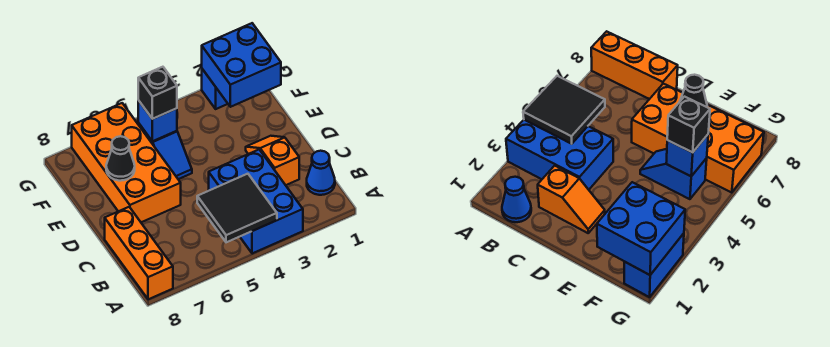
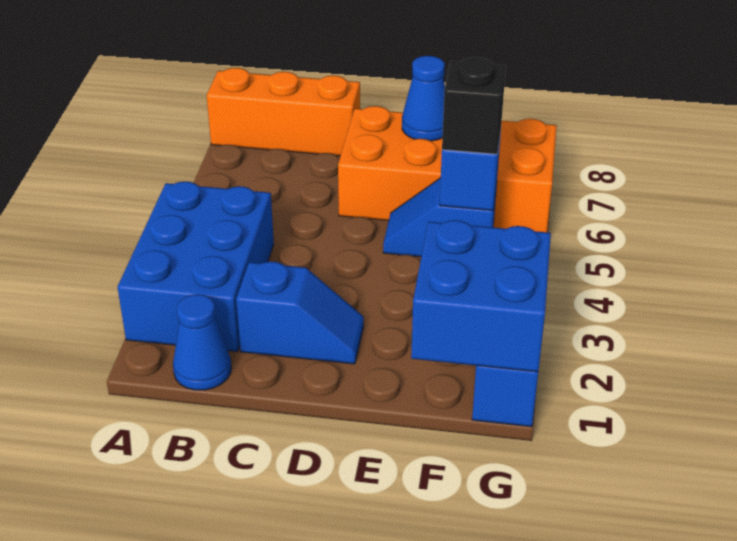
blue 2x3 brick [209,150,303,254] -> blue 2x3 brick turned to [118,181,274,352]
black 2x2 tile [197,174,277,242] -> none
orange 1x2 slope [246,136,299,185] -> blue 1x2 slope [236,261,364,364]
black 1x1 cone [106,136,135,181] -> blue 1x1 cone [402,56,445,141]

